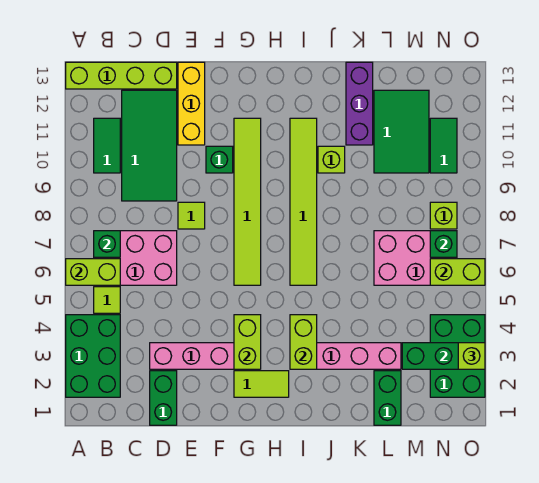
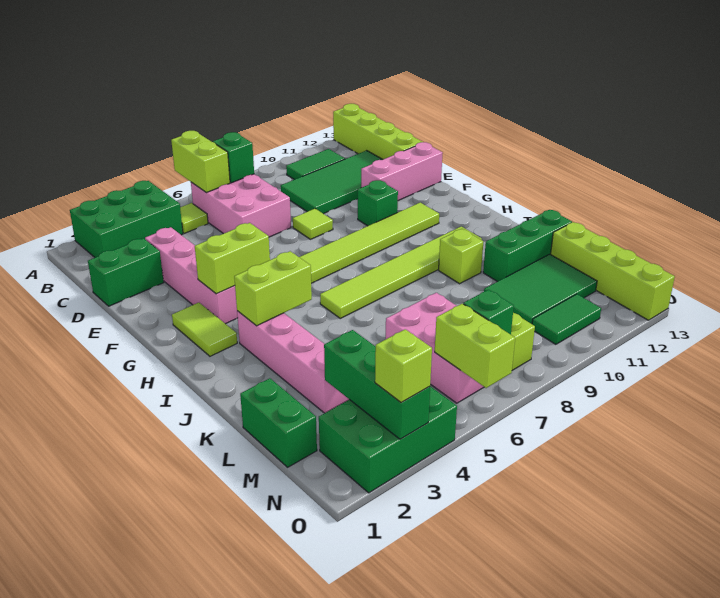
yellow 1x3 brick [178,62,205,145] -> pink 1x3 brick [361,142,443,201]
purple 1x3 brick [346,62,373,145] -> green 1x3 brick [483,210,572,282]
green 1x2 brick [374,371,401,425] -> green 1x2 brick turned to [240,378,317,467]
none -> lime 1x4 brick [551,222,675,320]

